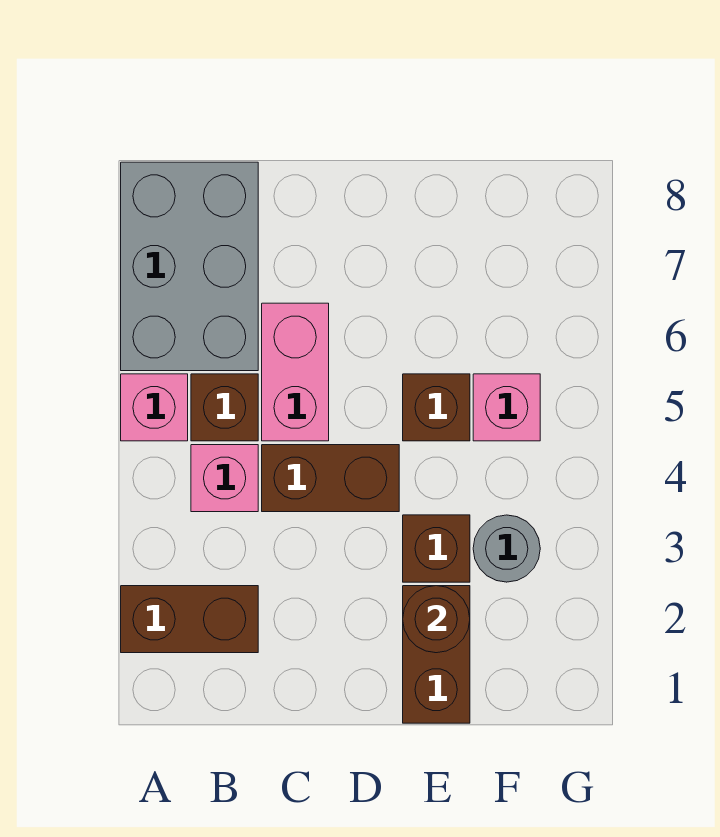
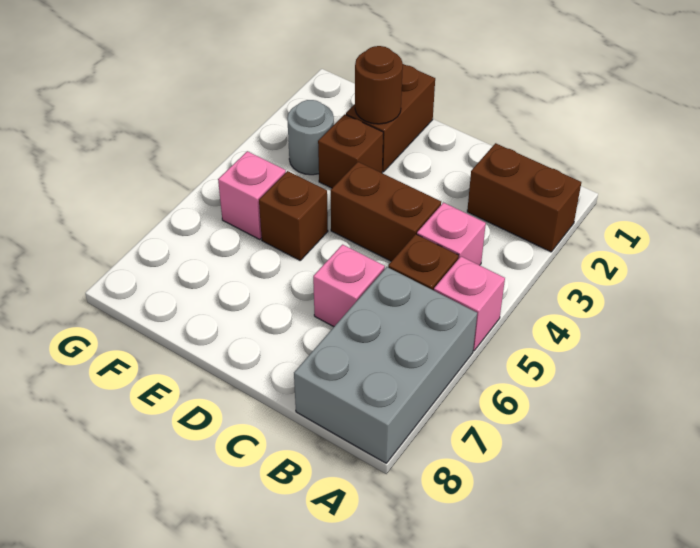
pink 1x2 brick [262,303,329,441] -> pink 1x1 brick [313,245,385,327]

